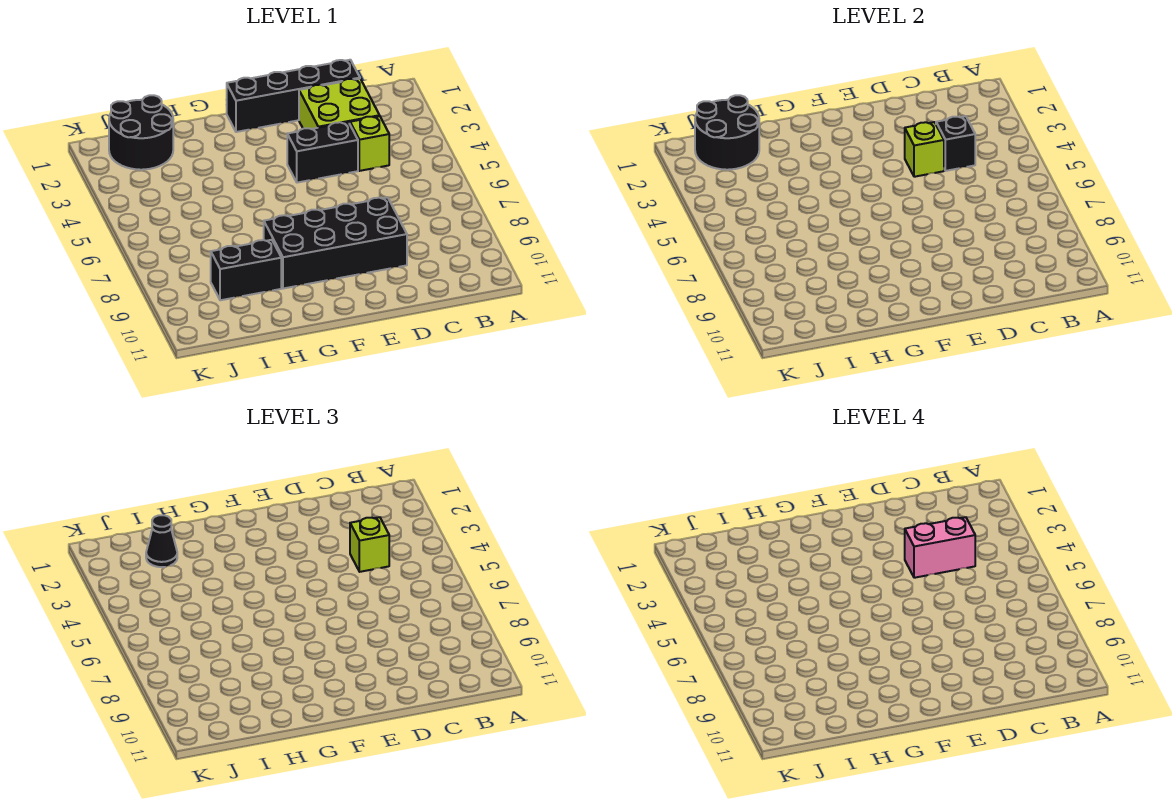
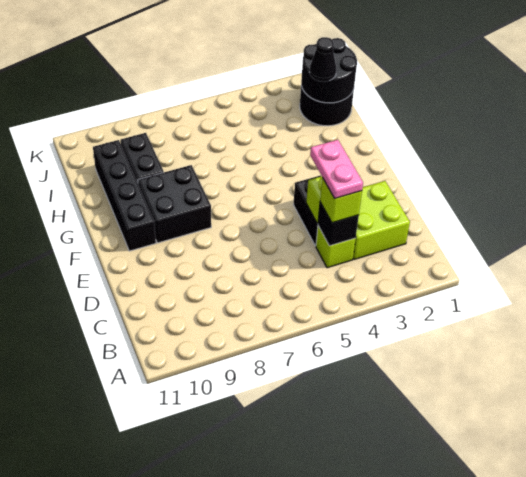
black 1x4 brick [227,60,360,132] -> black 1x4 brick moved to [93,140,156,251]
pink 1x2 brick [905,517,975,578] -> pink 1x2 plate [310,140,363,198]
black 2x4 brick [264,197,407,289] -> black 2x2 brick [138,165,211,243]

